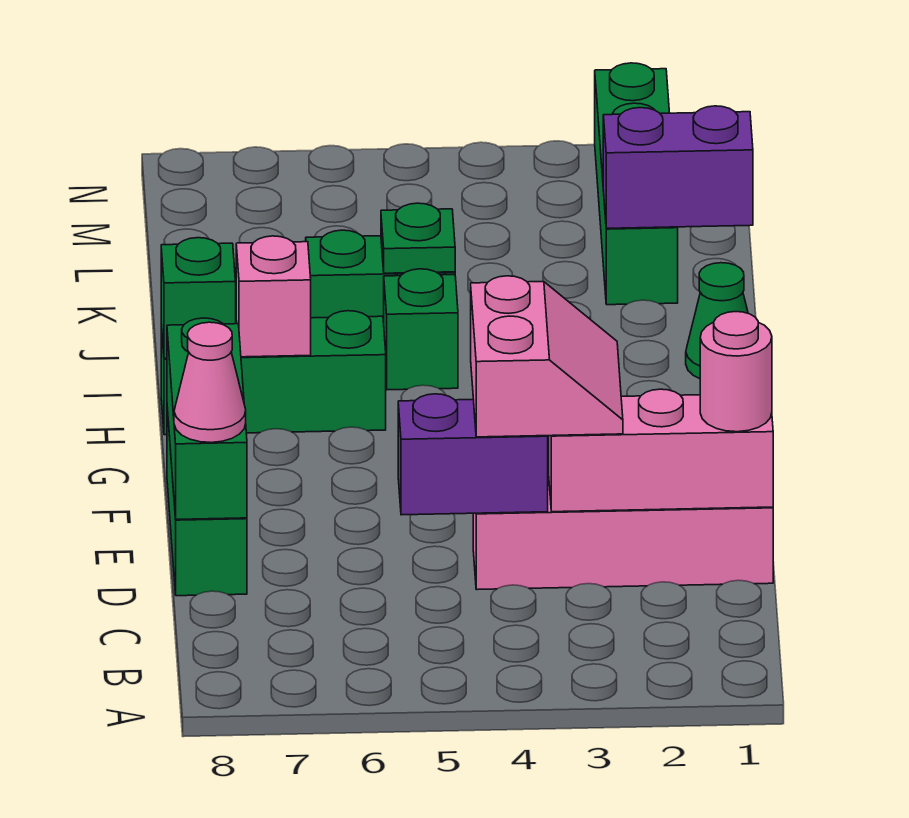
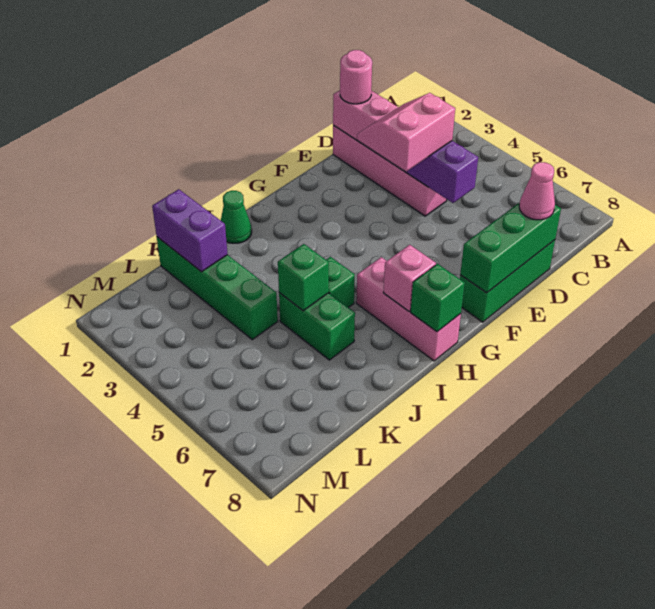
green 1x3 brick [161,311,386,435] -> pink 1x3 brick [356,257,461,361]
green 1x1 plate [381,203,455,273] -> green 1x1 brick [278,244,329,311]
green 1x4 brick [595,63,678,305] -> green 1x4 brick turned to [157,237,278,339]

